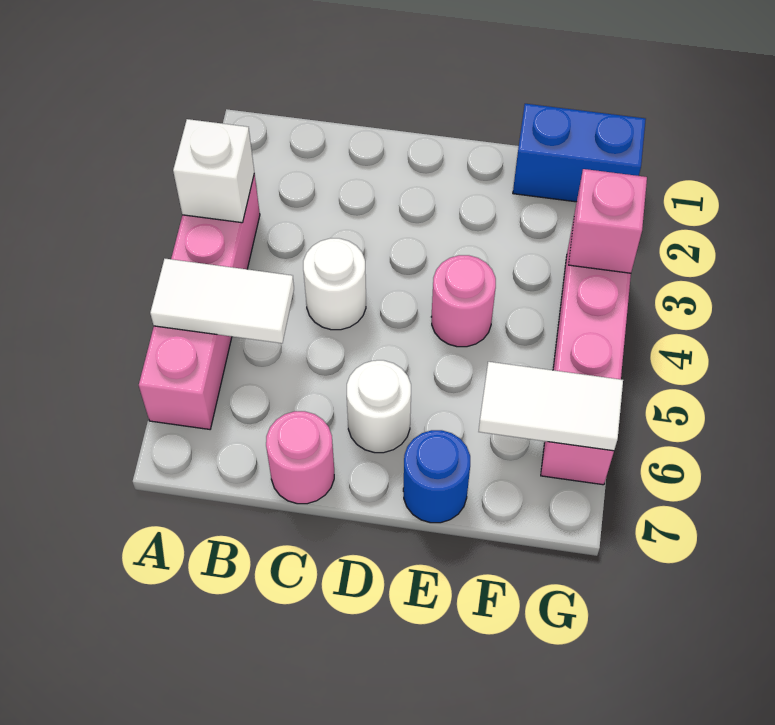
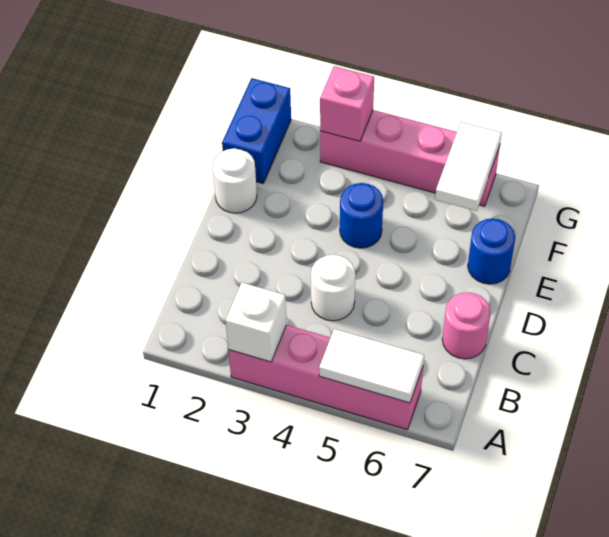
white 1x2 tile [150,259,294,343] -> white 1x2 tile turned to [319,329,424,403]
white 1x1 round brick [347,360,411,453] -> white 1x1 round brick moved to [213,148,257,213]
pink 1x1 round brick [431,255,496,347] -> blue 1x1 round brick [340,183,383,248]

